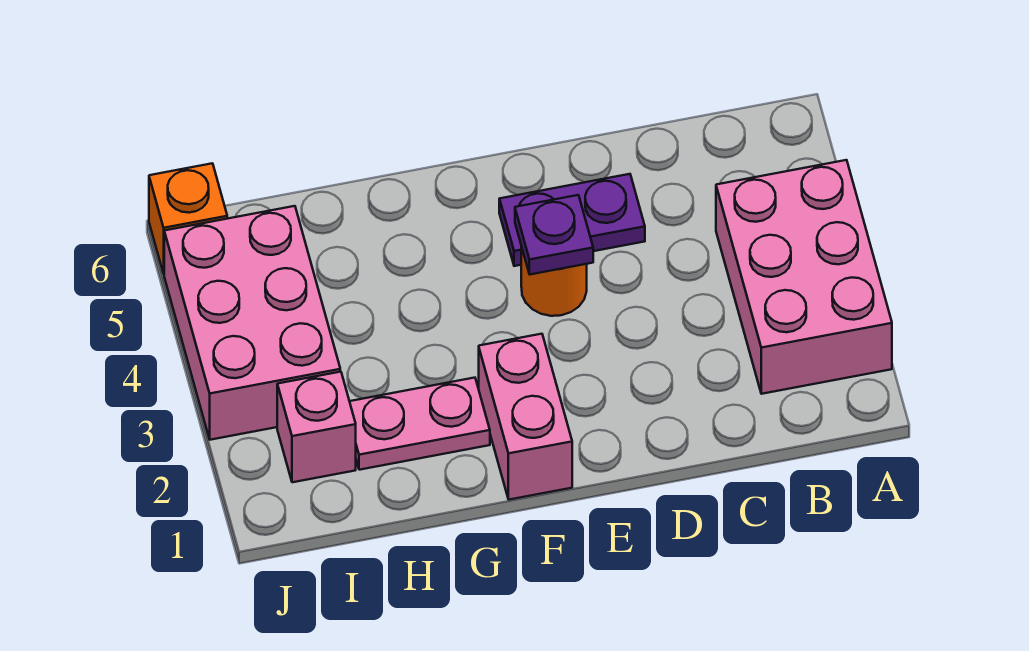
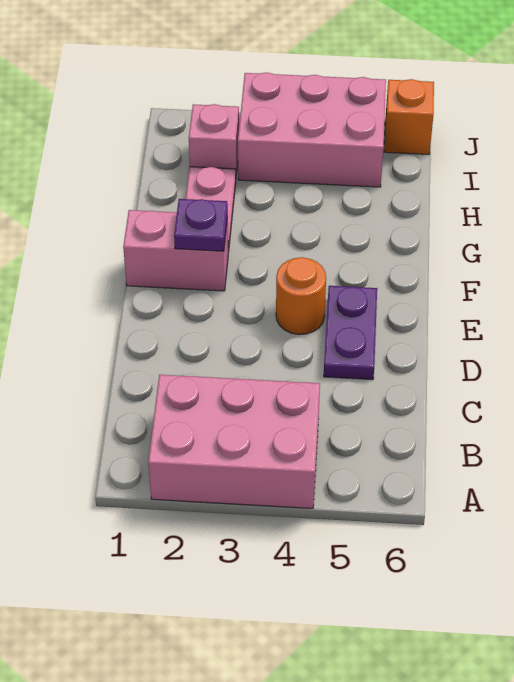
purple 1x1 plate [515,195,593,274] -> purple 1x1 plate moved to [174,199,228,251]

